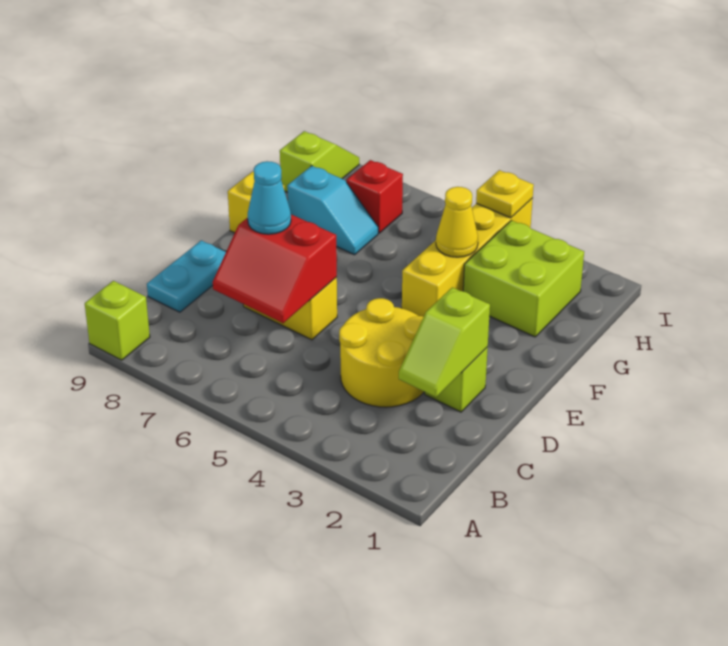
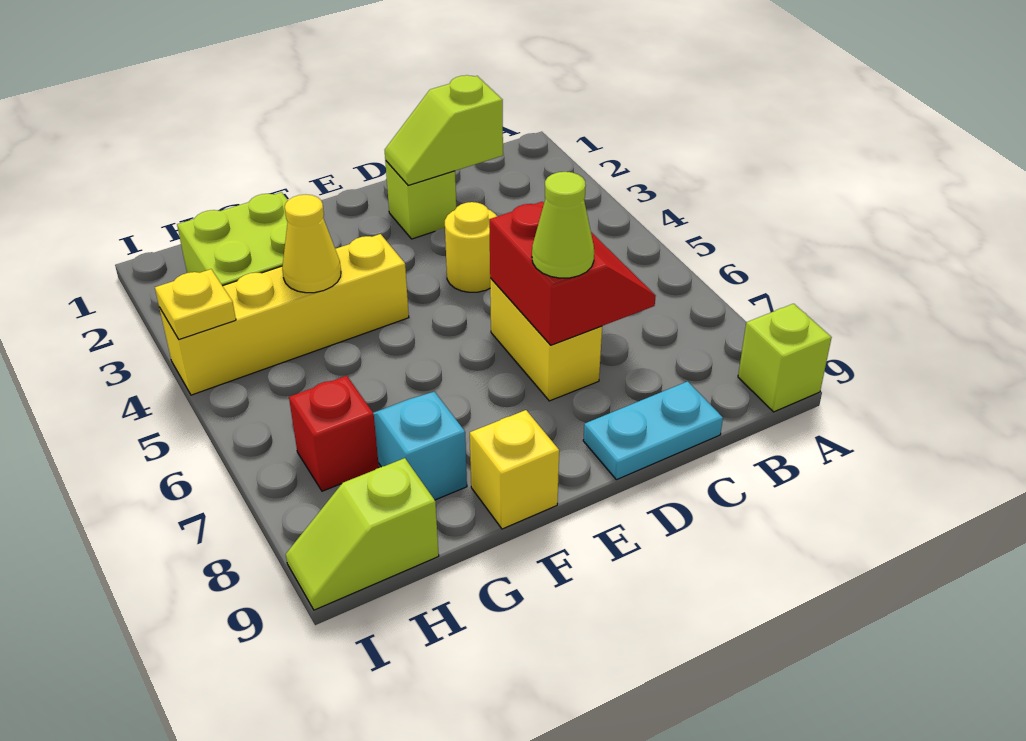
lime 1x2 slope [399,287,490,397] -> lime 1x2 slope turned to [385,75,503,185]
yellow 2x2 round brick [339,298,424,407] -> yellow 1x1 round brick [445,202,497,292]
cyan 1x1 cone [248,161,291,234] -> lime 1x1 cone [532,172,594,278]

